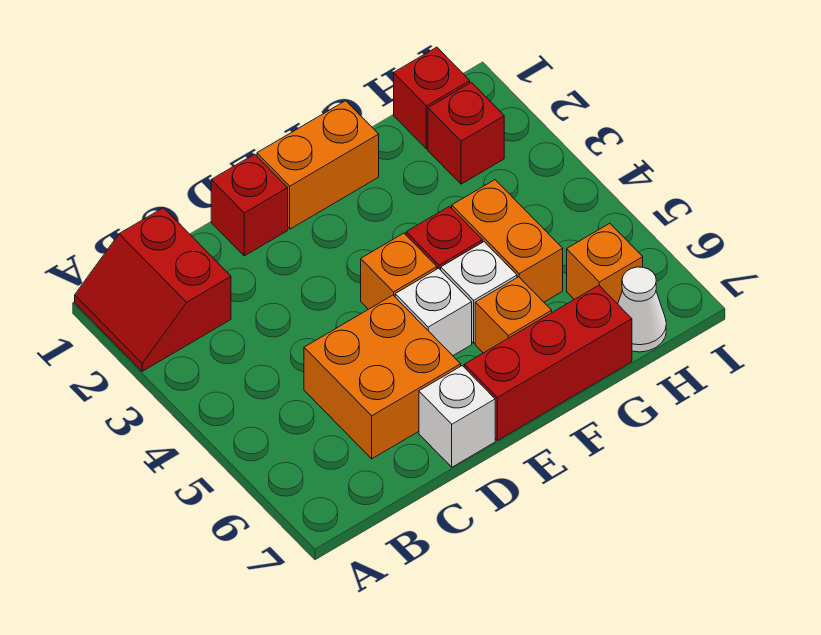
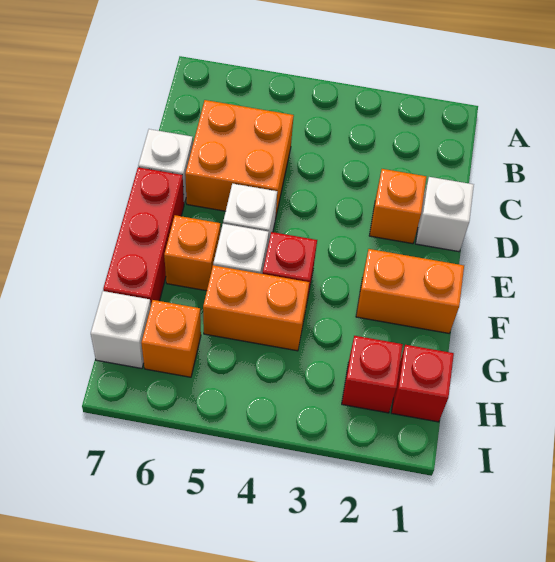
red 2x2 slope [75,208,231,371] -> none
red 1x1 brick [211,154,288,256] -> white 1x1 brick [416,177,474,252]
orange 1x2 brick [257,101,379,229] -> orange 1x2 brick turned to [356,249,464,333]
orange 1x1 brick [361,233,437,309] -> orange 1x1 brick moved to [369,169,426,244]
white 1x1 cone [618,267,666,352] -> white 1x1 brick [91,291,151,368]

